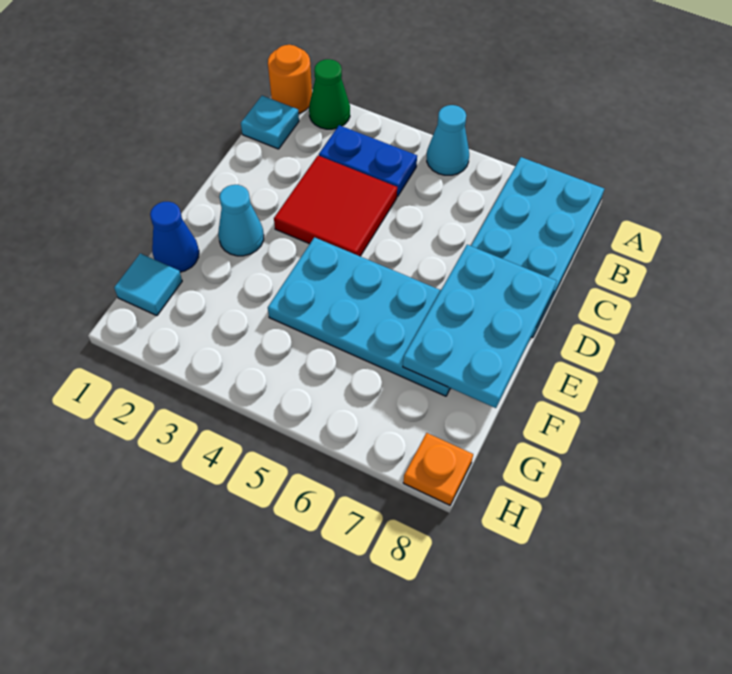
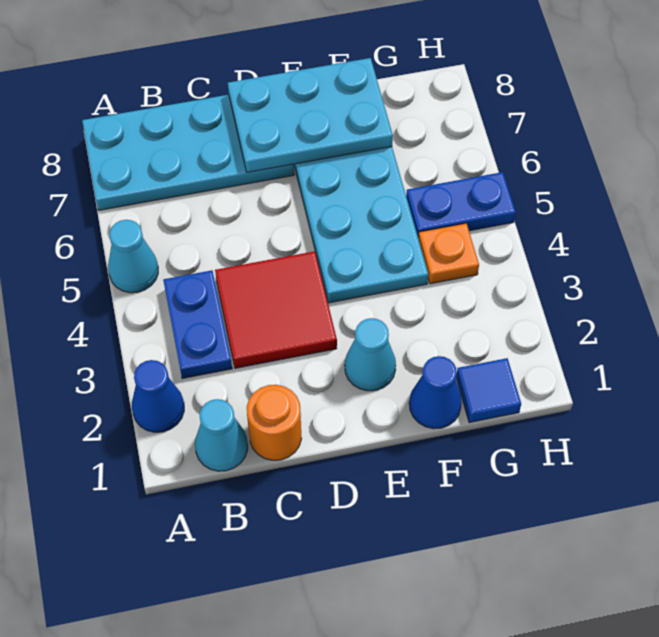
orange 1x1 round brick [268,45,312,113] -> orange 1x1 round brick moved to [247,385,302,460]
green 1x1 cone [309,59,350,129] -> blue 1x1 cone [132,360,184,432]
cyan 1x1 plate [241,96,299,149] -> cyan 1x1 cone [195,399,248,471]
cyan 1x1 tile [114,253,182,316] -> blue 1x1 tile [456,358,521,423]
none -> blue 1x2 plate [406,172,516,236]
orange 1x1 plate [403,433,473,505] -> orange 1x1 plate moved to [418,223,479,284]

